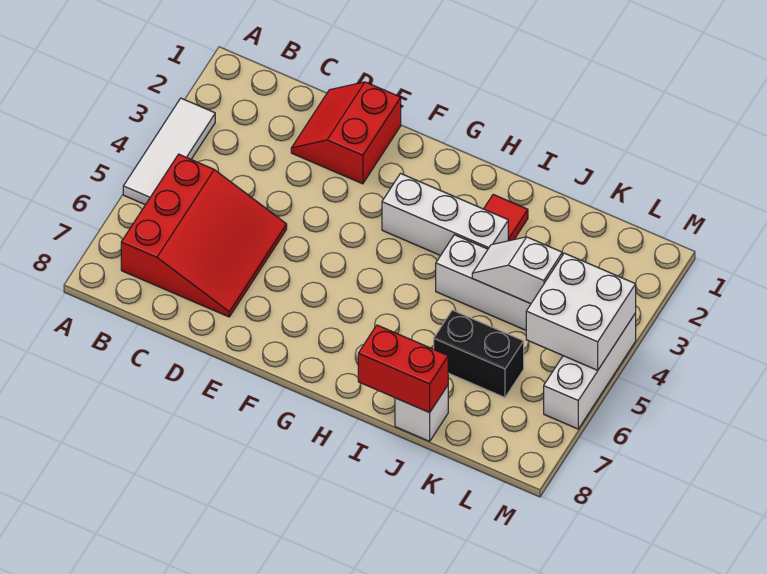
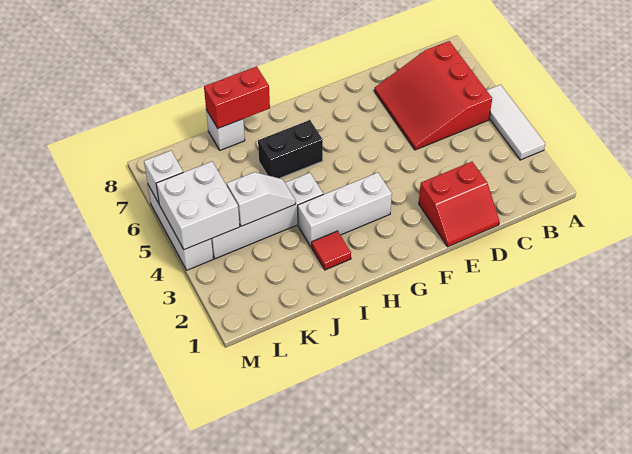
red 2x2 slope [291,82,401,184] -> red 2x2 slope turned to [419,162,499,247]
black 1x2 brick [434,310,524,397] -> black 1x2 brick moved to [258,120,323,178]
none -> white 1x1 brick [144,151,183,203]

